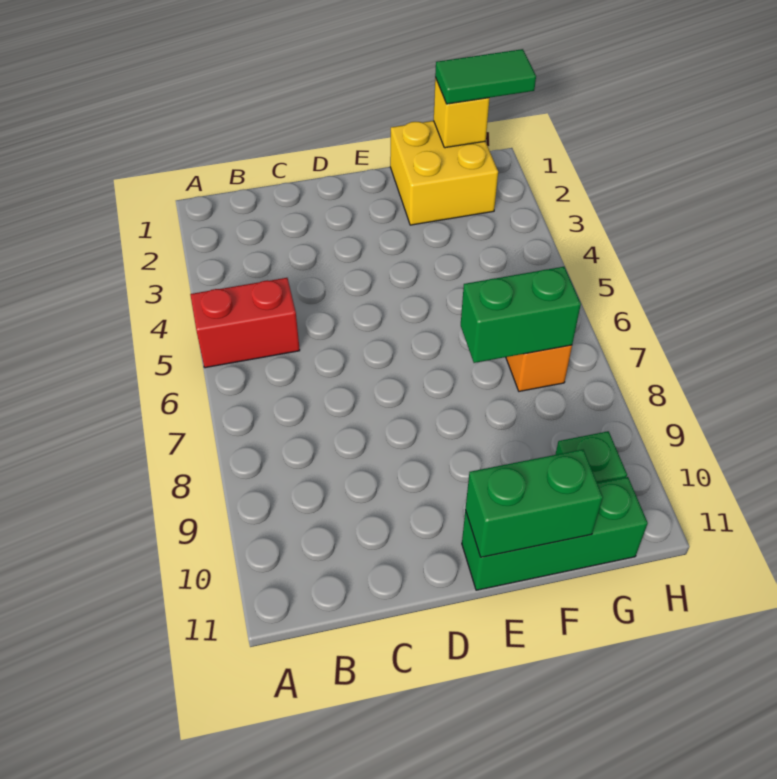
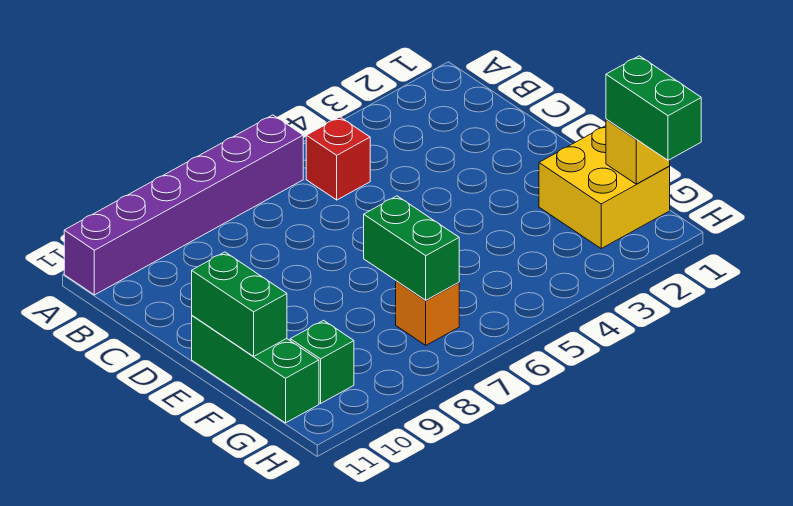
red 1x2 brick [190,278,300,368] -> red 1x1 brick [306,117,370,200]
none -> purple 1x6 brick [64,115,303,295]
green 1x2 tile [435,49,536,104] -> green 1x2 brick [606,56,701,160]

